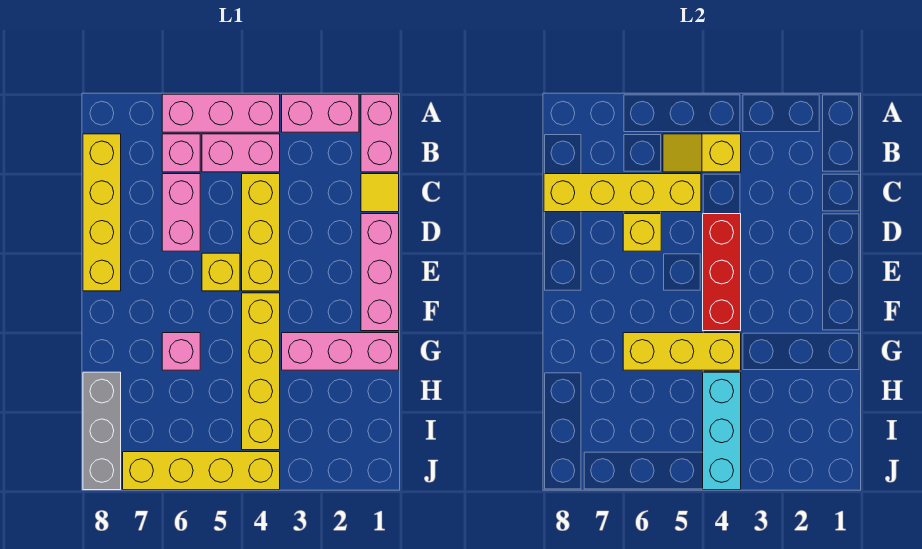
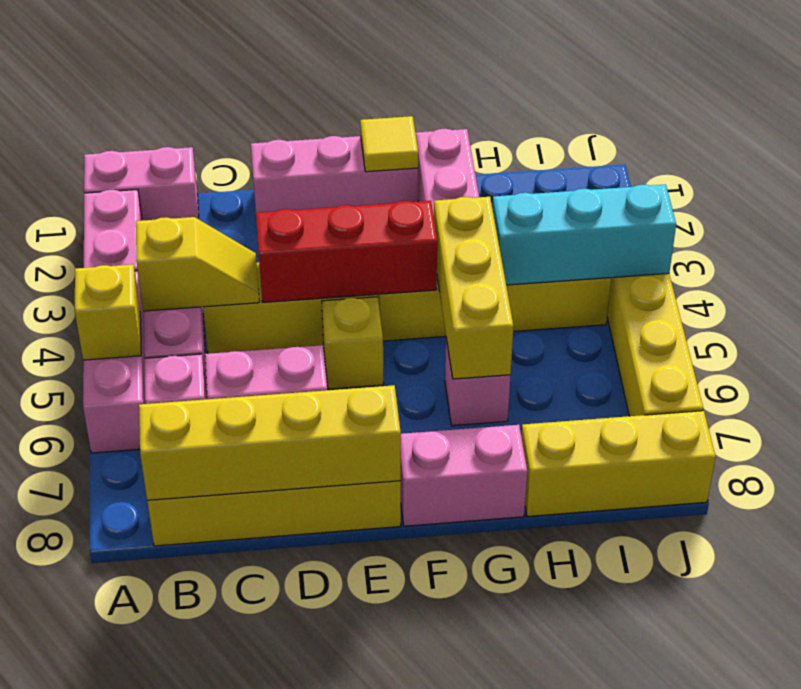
yellow 1x2 slope [663,134,741,172] -> yellow 1x2 slope turned to [136,217,259,311]
yellow 1x1 tile [361,174,399,212] -> yellow 1x1 tile moved to [360,116,418,172]
yellow 1x4 brick [544,174,701,212] -> yellow 1x4 brick turned to [139,385,401,500]
yellow 1x1 brick [623,214,661,251] -> yellow 1x1 brick moved to [75,264,141,360]
none -> pink 1x2 brick [401,425,527,526]
grey 1x3 brick [83,372,121,490] -> yellow 1x3 brick [521,411,716,517]

